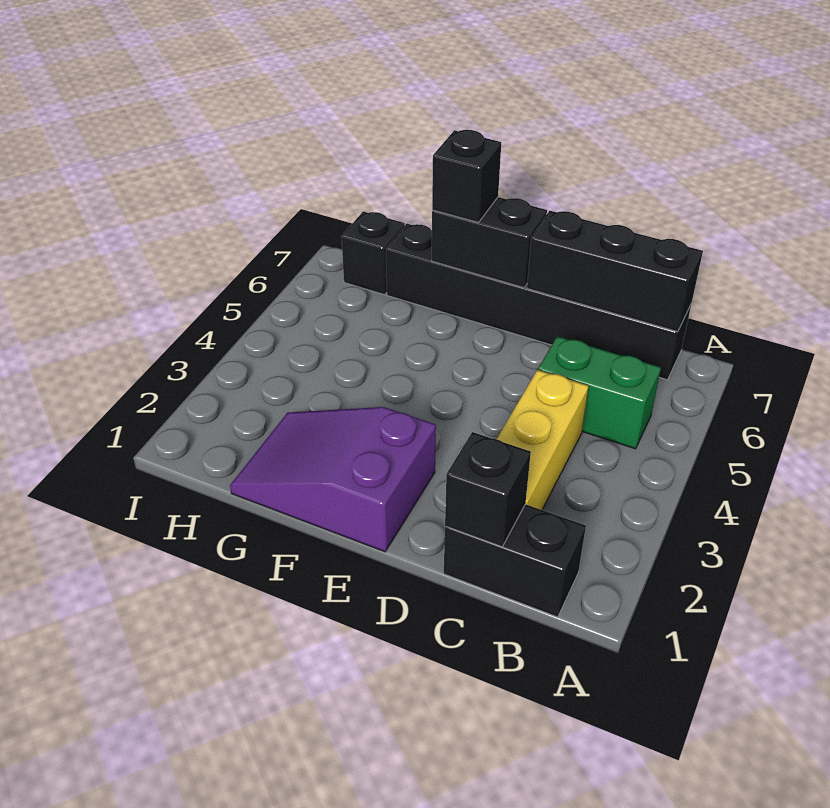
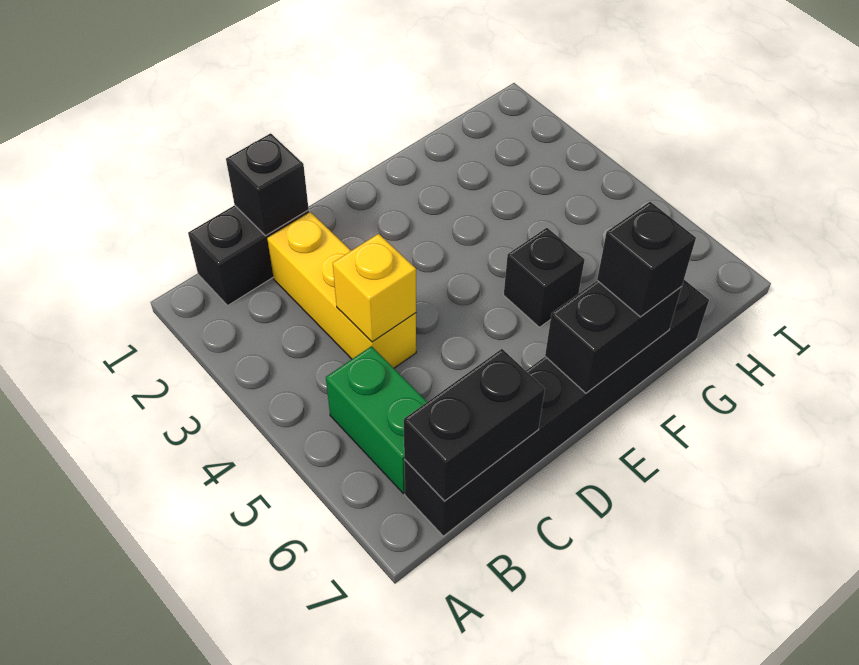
green 1x2 brick [538,336,661,449] -> green 1x2 brick turned to [326,346,427,493]
black 1x3 brick [527,211,703,332] -> black 1x2 brick [404,349,545,501]
none -> yellow 1x1 brick [333,234,416,342]
purple 2x3 slope [230,407,436,552] -> none
black 1x1 brick [341,211,405,295] -> black 1x1 brick moved to [504,228,585,327]

